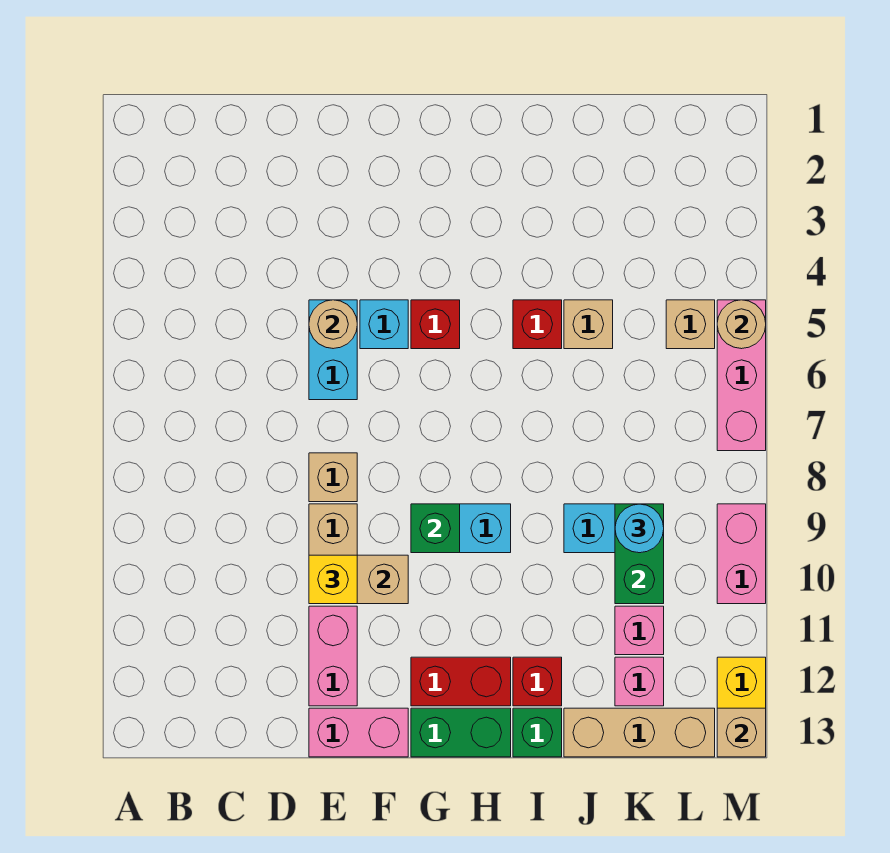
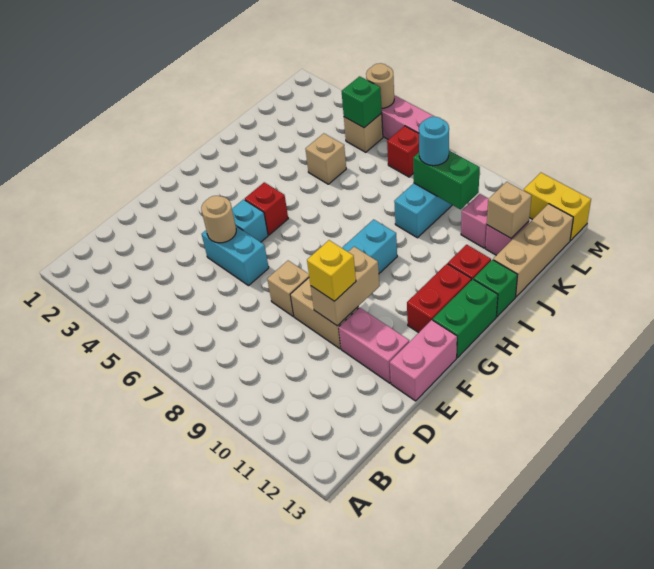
green 1x1 brick [411,504,460,553] -> green 1x1 brick moved to [342,76,382,128]
red 1x1 brick [513,300,562,349] -> red 1x1 brick moved to [387,126,419,177]
pink 1x2 brick [717,504,766,604] -> none
tan 1x1 brick [717,708,766,757] -> tan 1x1 brick moved to [487,182,532,238]

